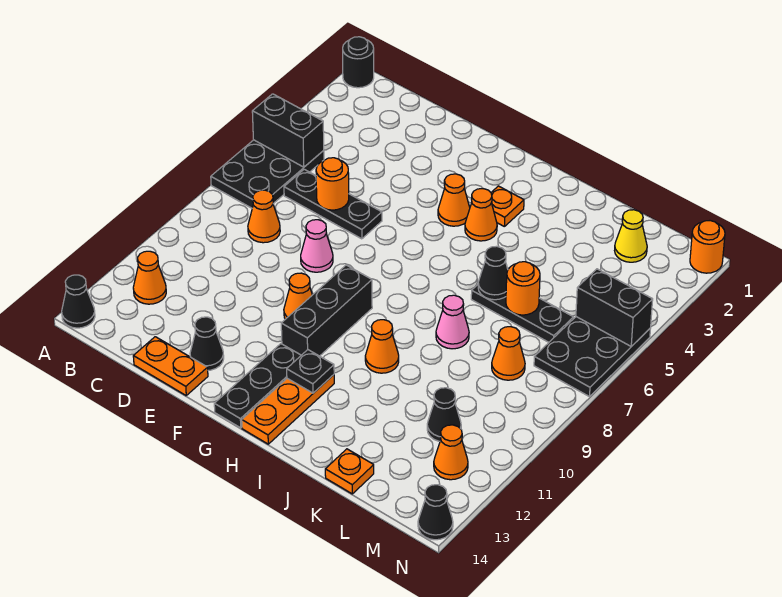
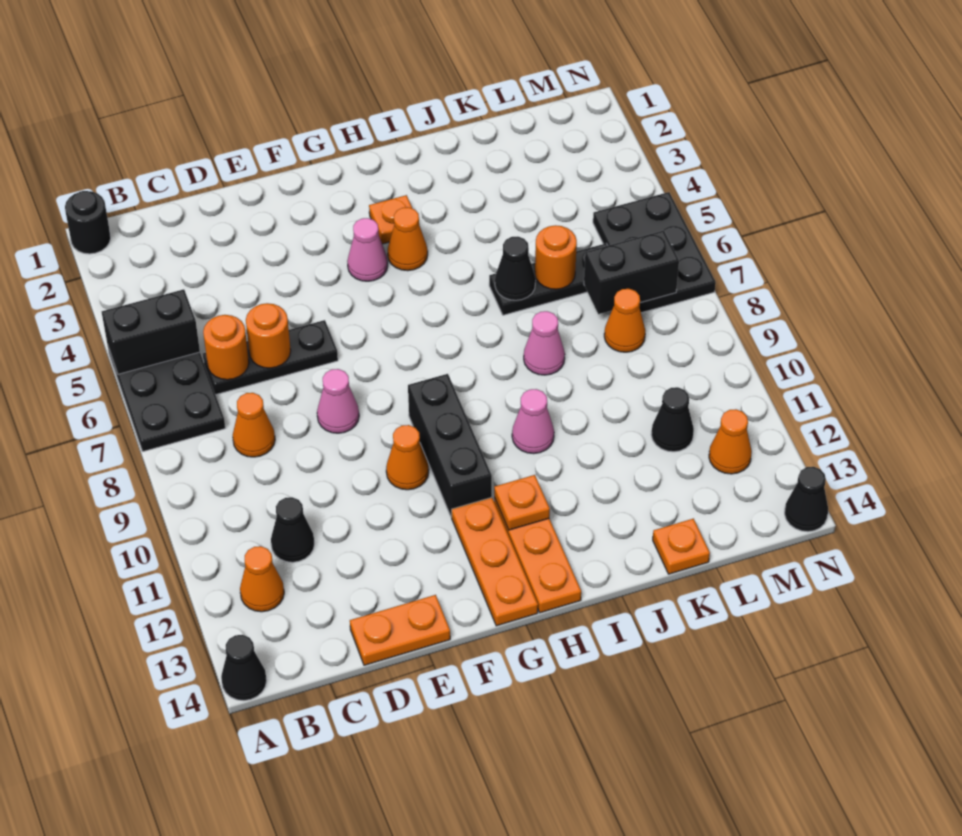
black 1x1 cone [190,317,224,370] -> black 1x1 cone moved to [271,497,314,562]
orange 1x1 cone [438,174,470,226] -> pink 1x1 cone [347,218,388,281]
black 1x3 plate [214,344,301,428] -> orange 1x3 plate [452,498,538,626]
black 1x1 plate [287,350,334,393] -> orange 1x1 plate [494,475,550,530]
orange 1x1 cone [365,320,399,373] -> pink 1x1 cone [512,389,554,454]
yellow 1x1 cone [615,210,647,262] -> none
black 1x2 brick [576,269,653,346] -> black 1x2 brick moved to [584,231,679,314]
orange 1x1 round brick [690,221,725,273] -> orange 1x1 round brick moved to [203,315,249,380]

